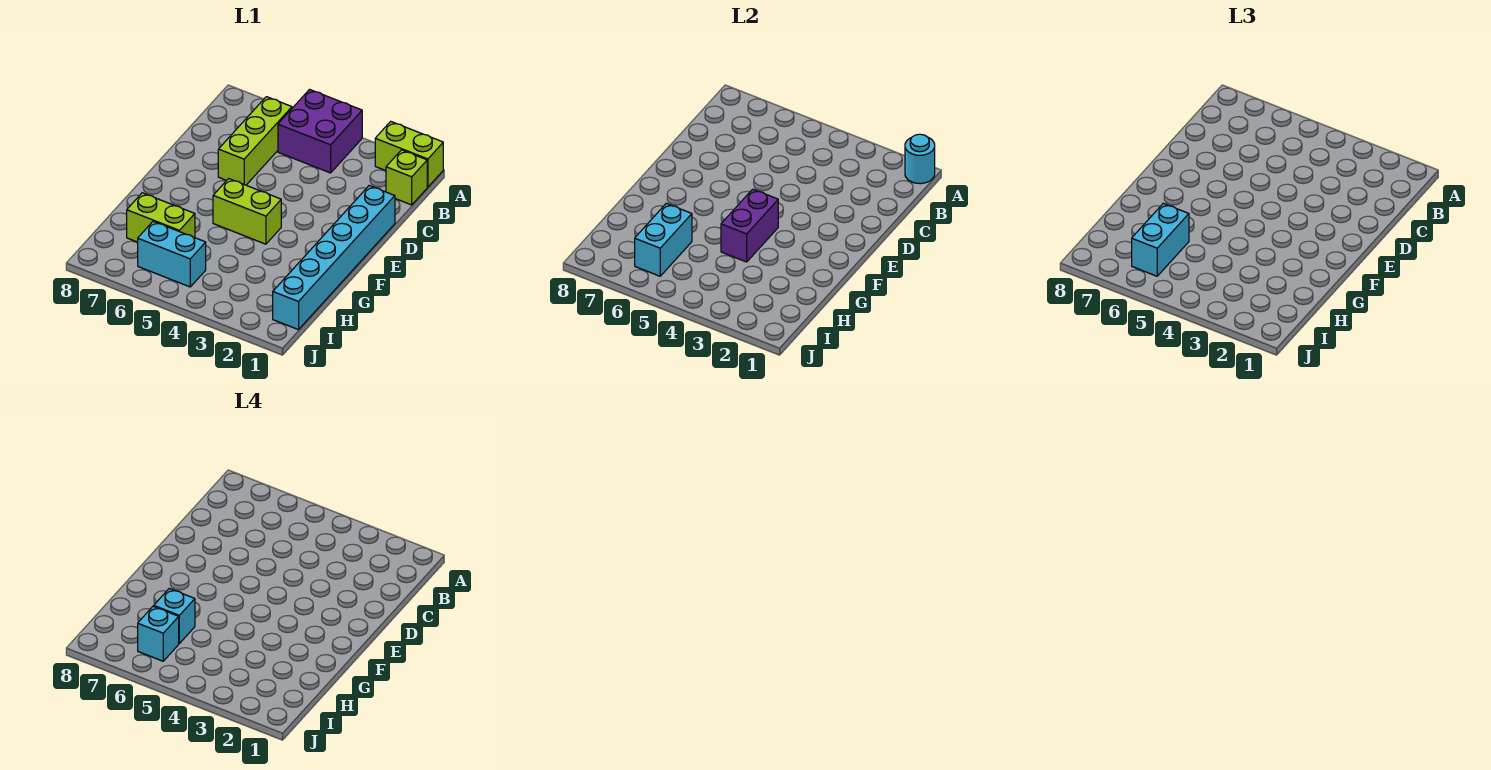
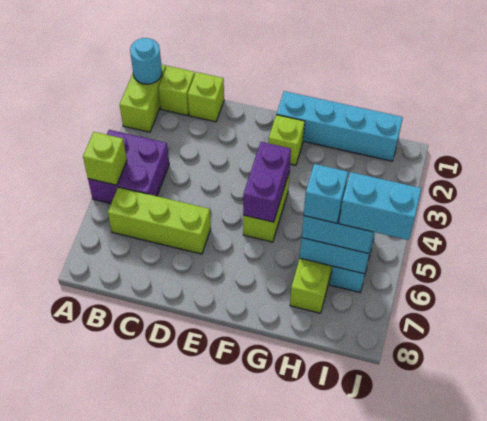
none -> lime 1x1 brick [83,132,127,185]
none -> lime 1x1 brick [188,72,224,122]
cyan 1x6 brick [273,186,395,330] -> cyan 1x4 brick [276,91,403,161]
none -> lime 1x1 brick [268,115,305,165]
purple 1x2 brick [721,189,778,262] -> purple 1x2 brick turned to [243,142,291,222]
cyan 1x1 brick [138,606,179,661] -> cyan 1x2 brick [339,172,421,240]

